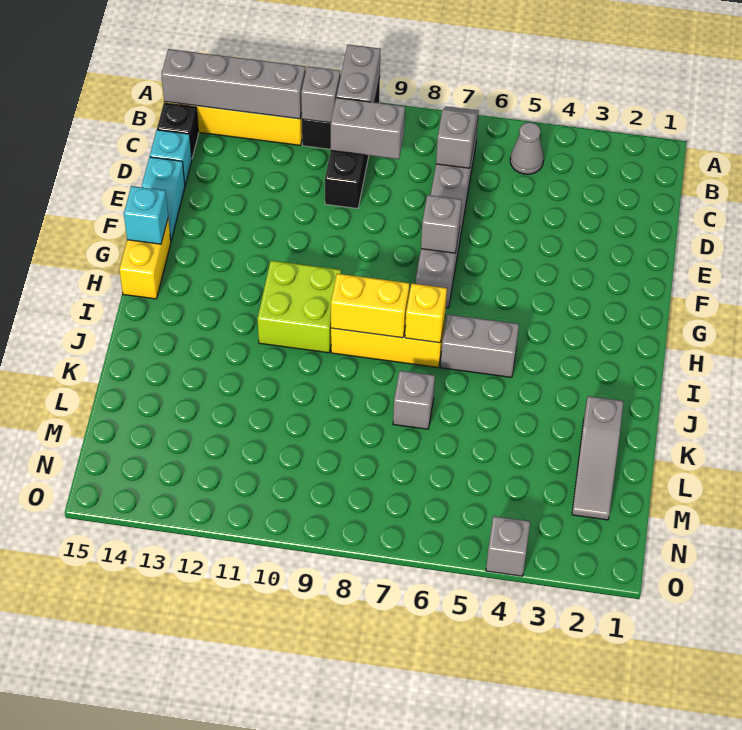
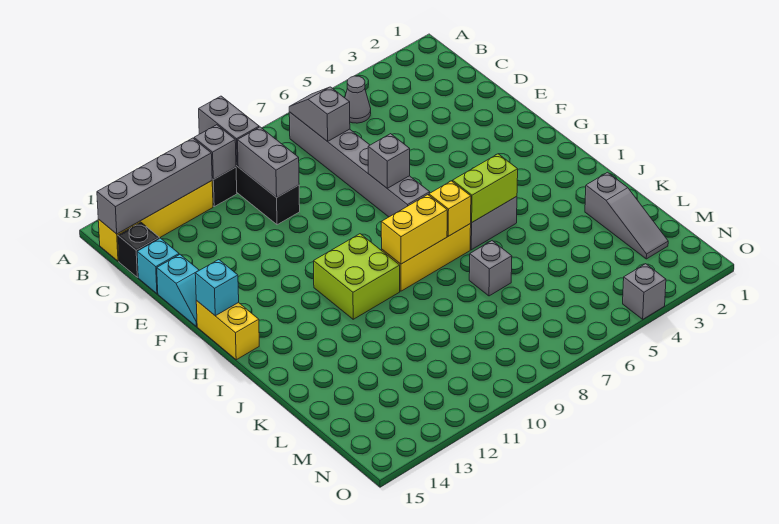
grey 1x2 brick [331,98,405,159] -> grey 1x2 brick turned to [238,127,299,198]
none -> lime 1x2 brick [453,154,518,223]

